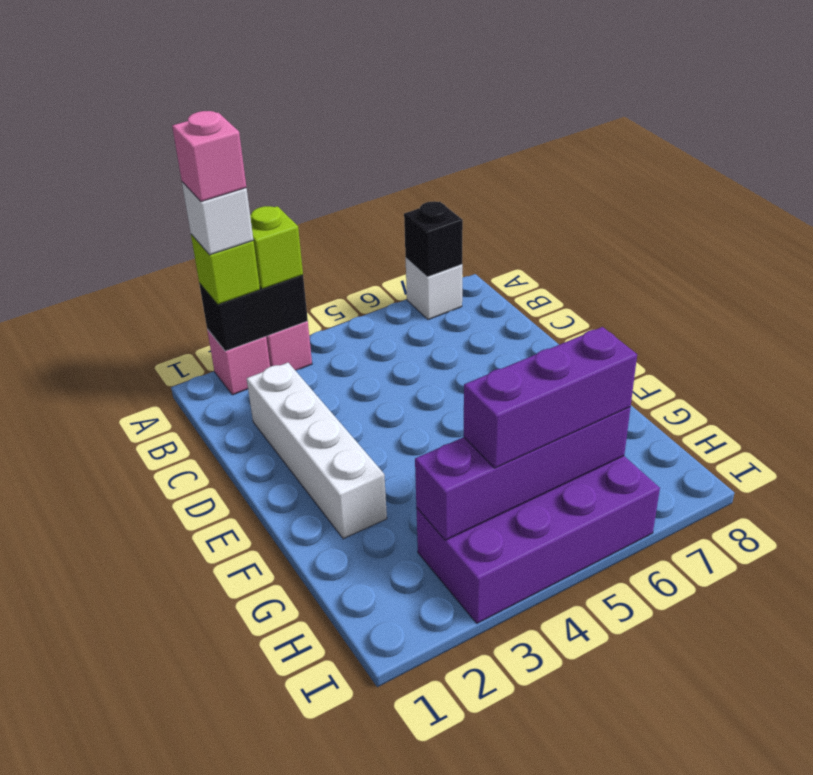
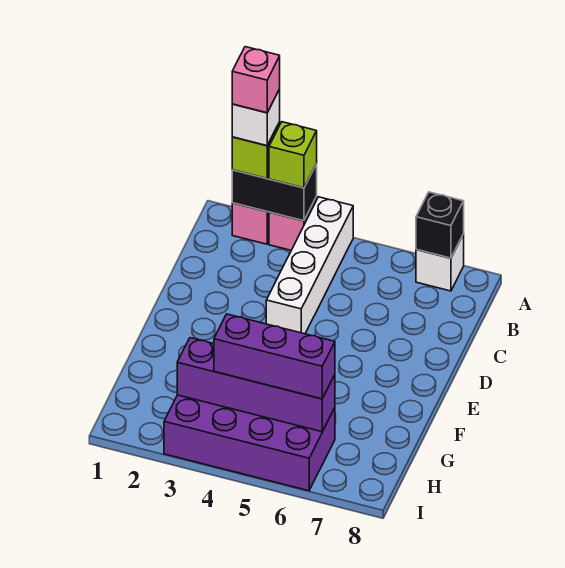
white 1x4 brick [247,363,387,539] -> white 1x4 brick moved to [266,197,353,334]

